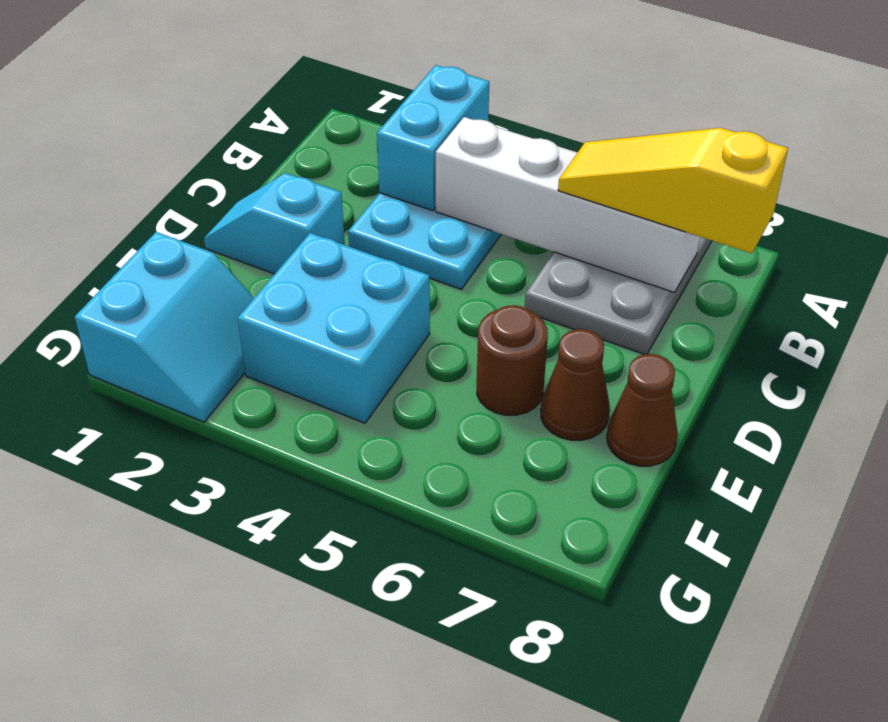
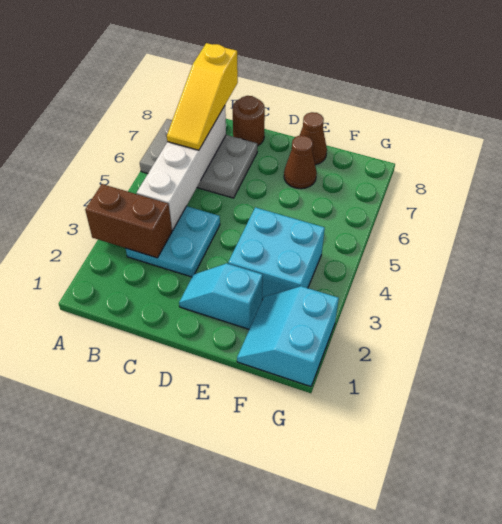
cyan 1x2 brick [377,65,489,211] -> brown 1x2 brick [85,184,172,258]
cyan 1x2 slope [204,173,345,274] -> cyan 1x2 slope turned to [179,263,263,329]
brown 1x1 round brick [477,305,548,415] -> brown 1x1 round brick moved to [233,96,265,146]
cyan 2x2 slope [75,232,254,422] -> cyan 2x2 slope turned to [237,286,339,386]

